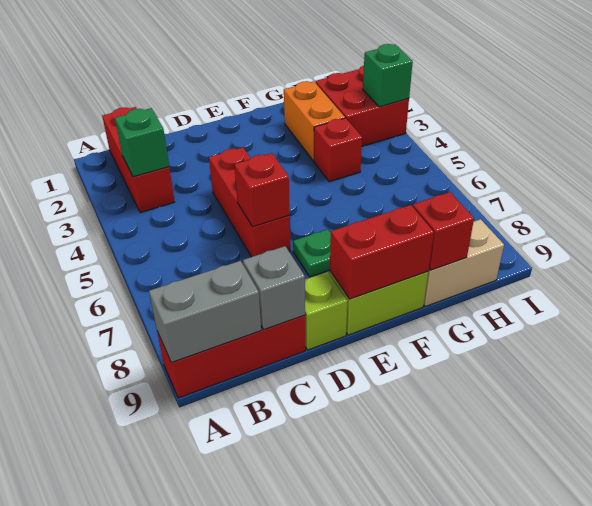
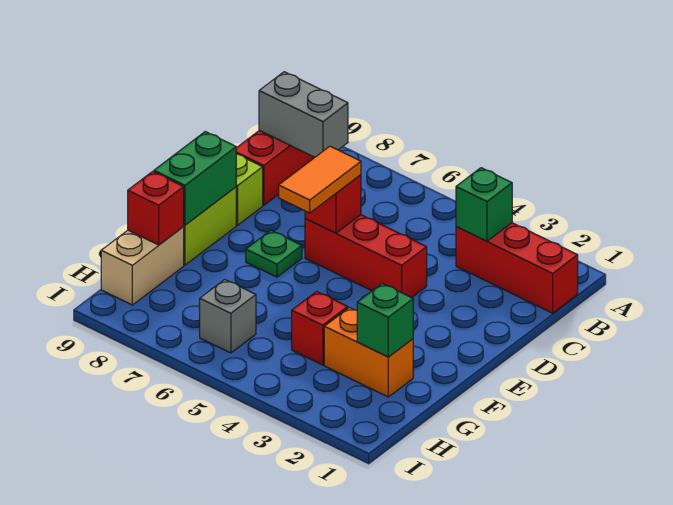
grey 1x2 brick [149,261,261,363] -> grey 1x2 brick turned to [259,72,348,157]
grey 1x1 brick [243,246,305,330] -> grey 1x1 brick moved to [200,279,256,353]
none -> orange 1x2 tile [279,146,361,213]
red 1x2 brick [330,205,434,299] -> green 1x2 brick [154,132,236,225]
red 2x2 brick [316,66,409,147] -> none
green 1x1 brick [363,44,413,107] -> green 1x1 brick moved to [357,283,413,357]

